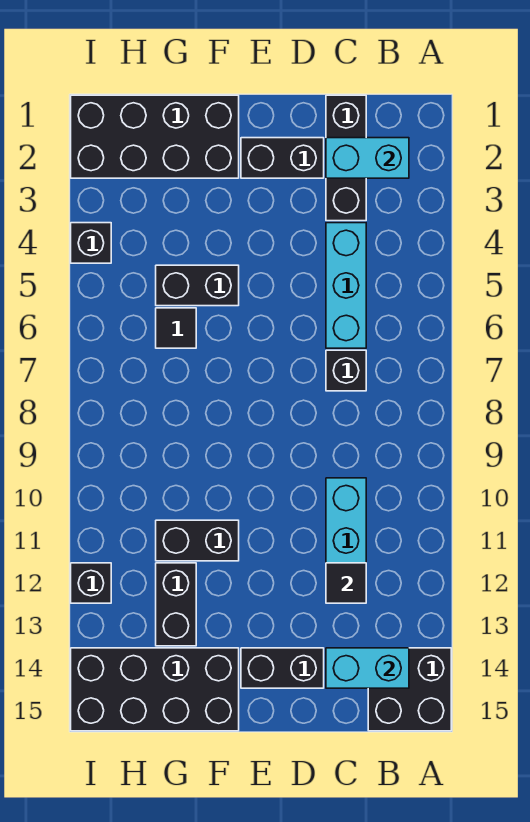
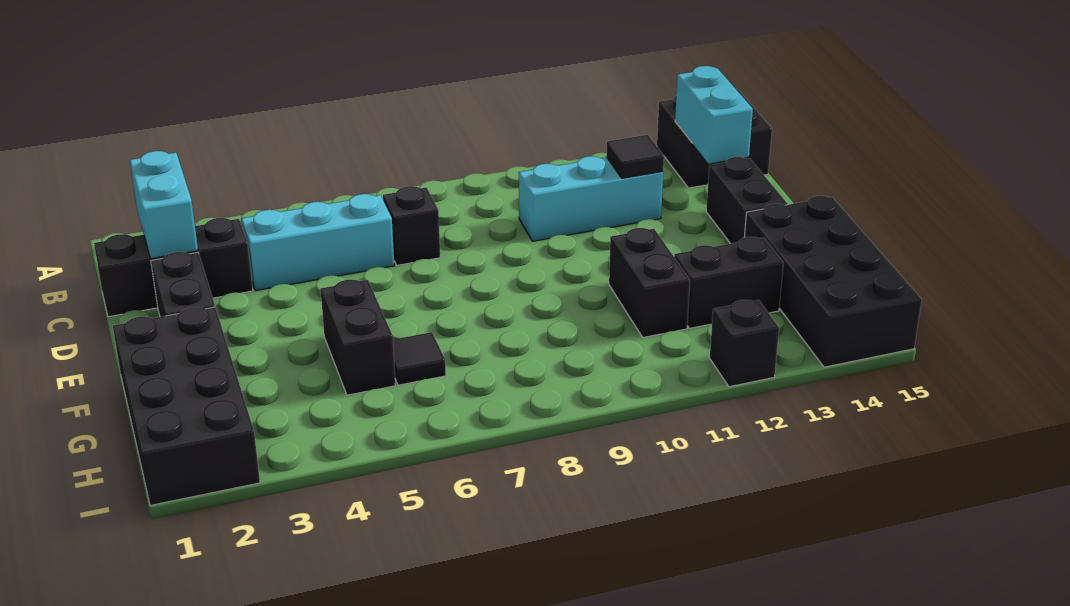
black 1x1 brick [71,223,111,263] -> none

